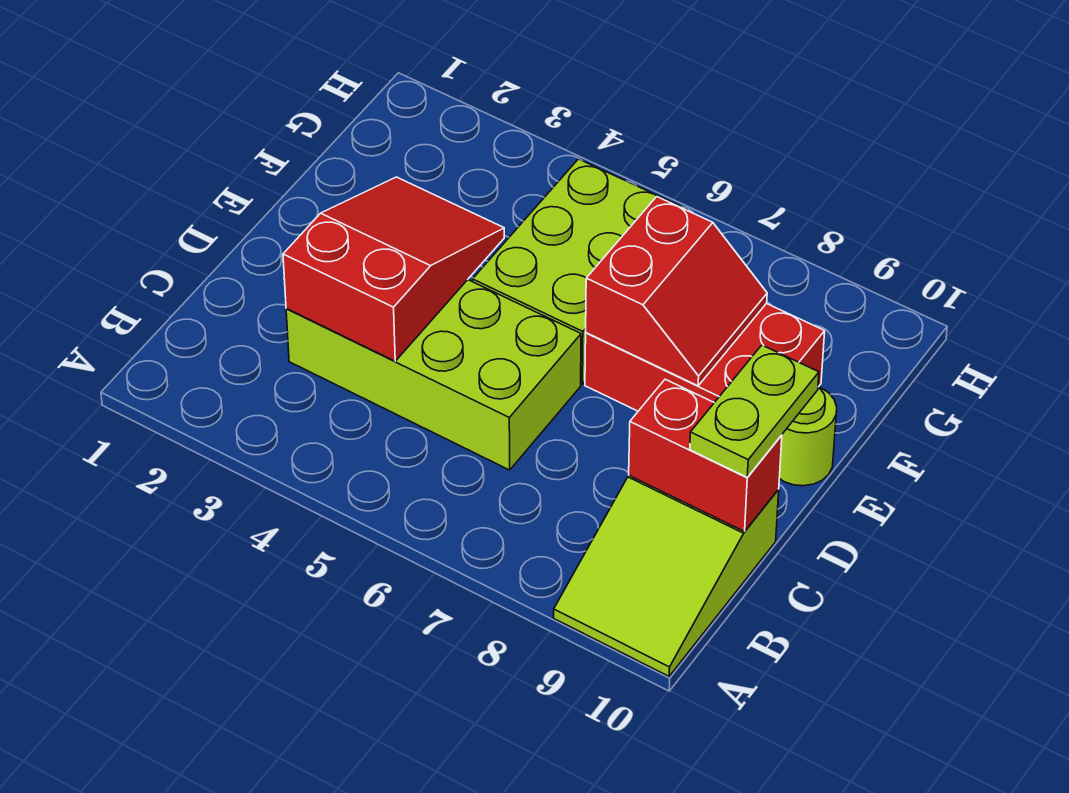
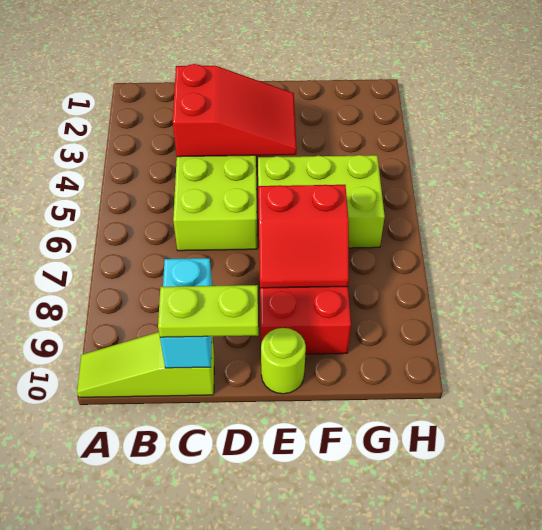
lime 2x3 slope [554,476,779,676] -> lime 1x3 slope [77,332,214,397]
red 1x2 brick [629,379,782,532] -> cyan 1x2 brick [160,258,212,368]

